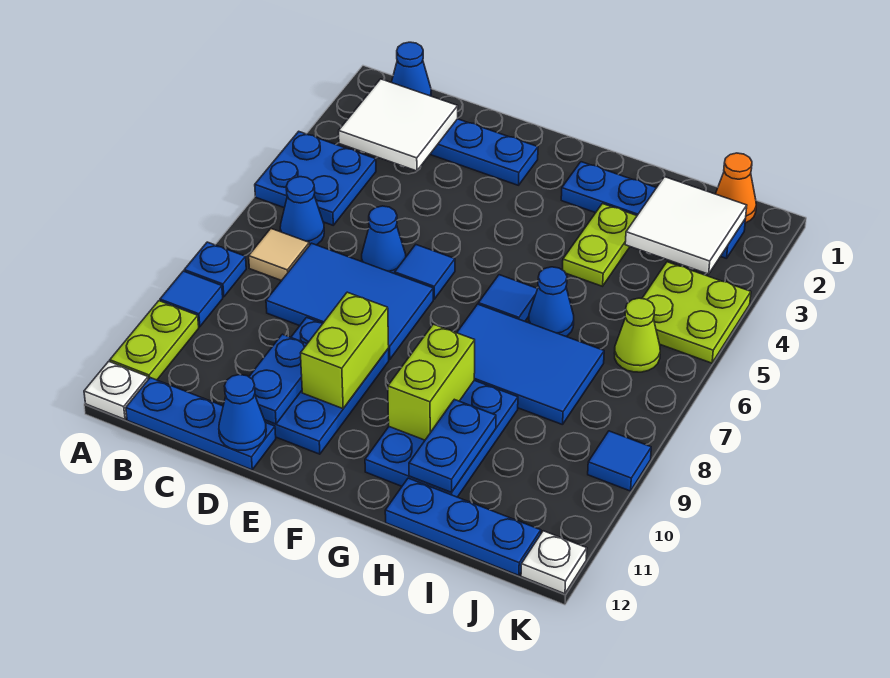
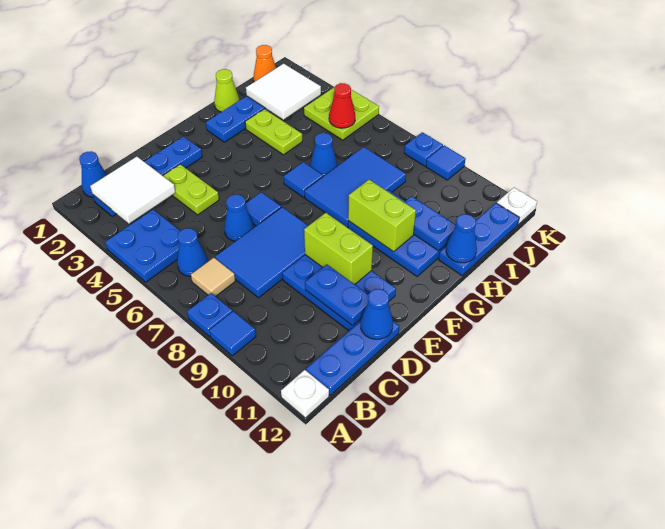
lime 1x2 plate [110,301,199,380] -> lime 1x2 plate moved to [163,164,219,215]
none -> blue 1x1 cone [446,214,477,263]
none -> red 1x1 cone [329,83,355,128]
lime 1x1 cone [615,298,660,372] -> lime 1x1 cone moved to [214,69,240,112]
none -> blue 1x1 plate [404,132,443,166]

